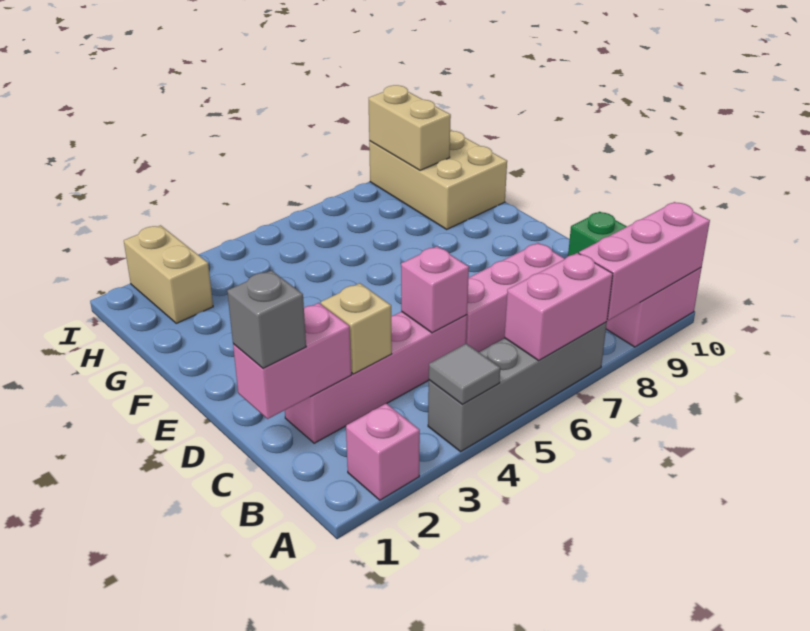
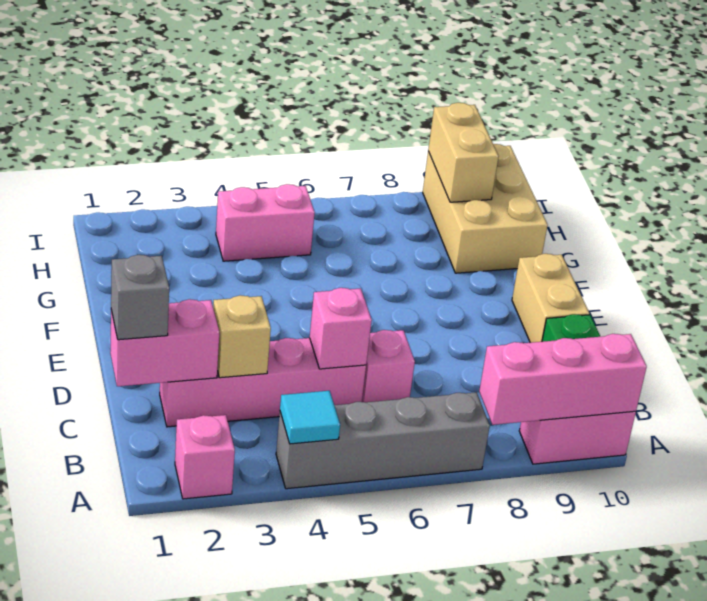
grey 1x1 tile [429,344,500,404] -> cyan 1x1 tile [280,391,340,444]
pink 1x2 brick [505,253,613,360] -> pink 1x2 brick moved to [216,184,315,261]
pink 1x3 brick [466,243,565,352] -> pink 1x1 brick [362,330,415,402]
tan 1x2 brick [124,225,213,323] -> tan 1x2 brick moved to [512,254,589,343]

